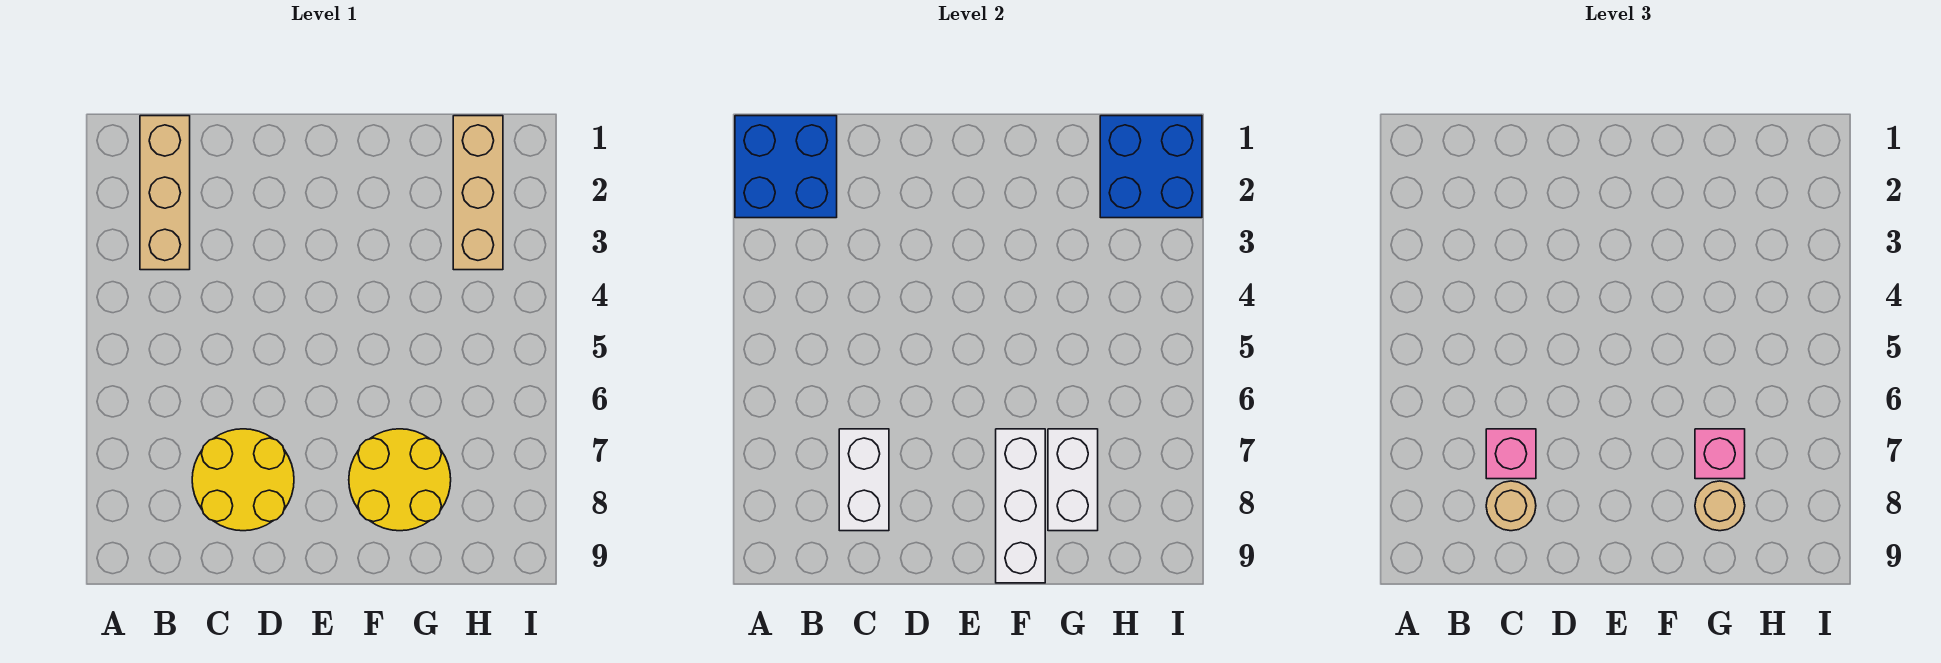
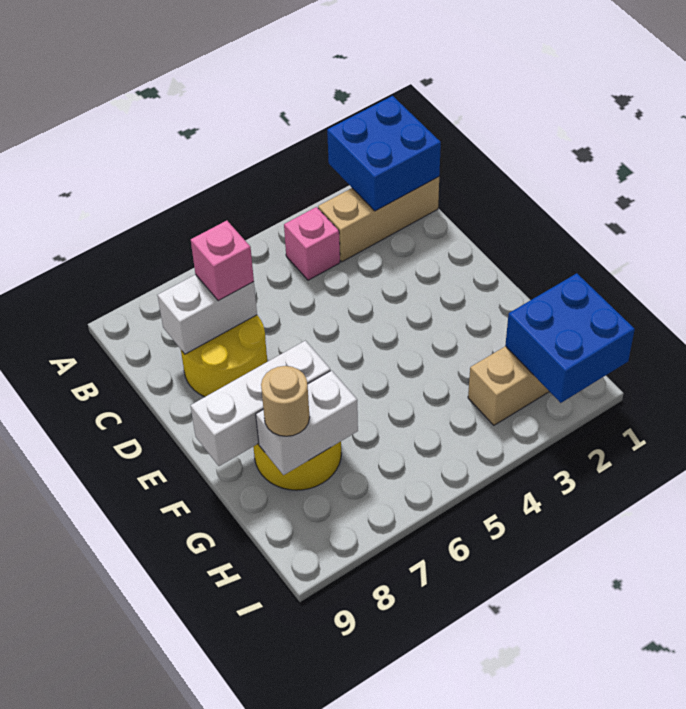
tan 1x1 round brick [1486,481,1536,531] -> none
pink 1x1 brick [1695,429,1745,479] -> pink 1x1 brick moved to [284,207,340,280]

